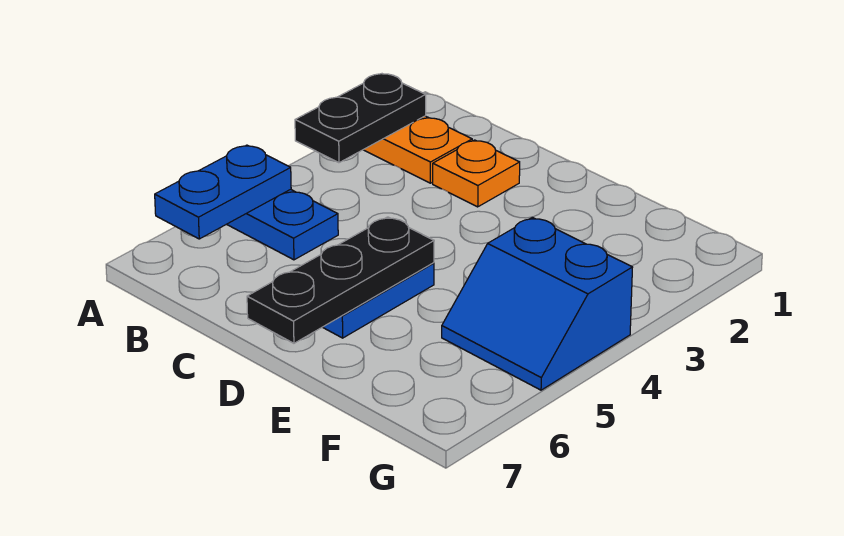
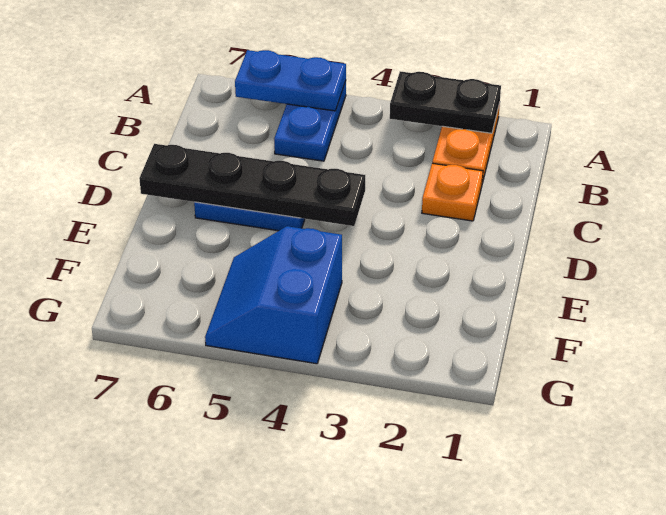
black 1x3 plate [247,217,434,343] -> black 1x4 plate [139,144,365,226]

